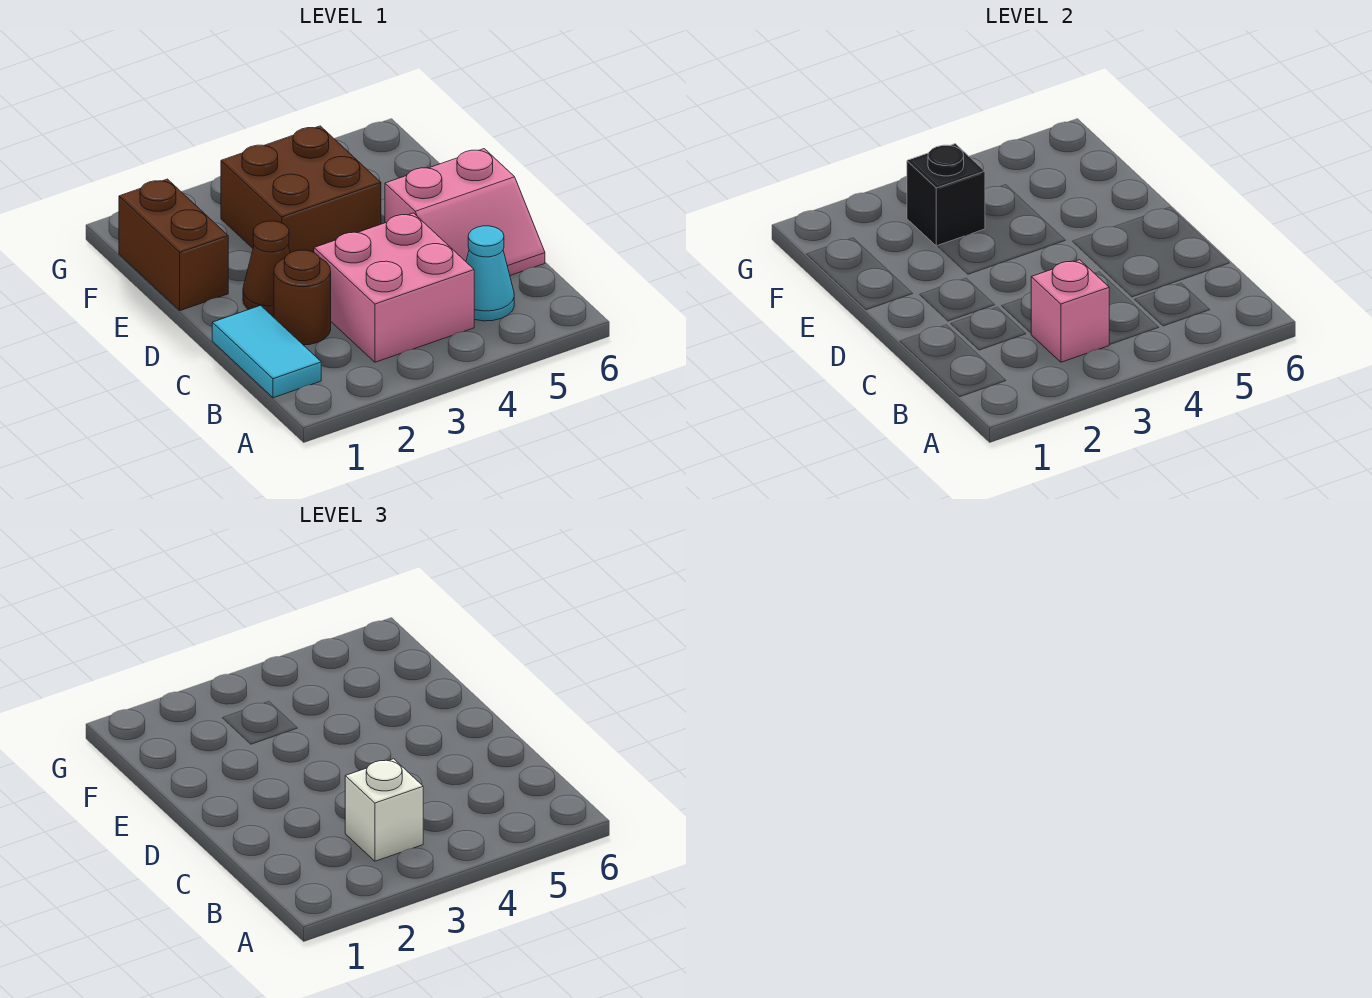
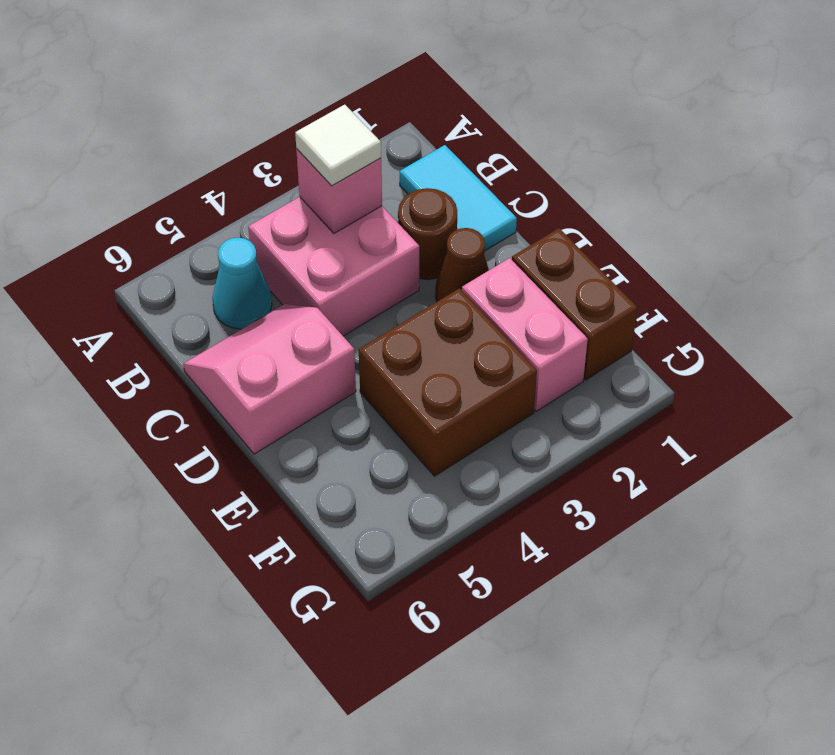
white 1x1 brick [345,759,423,861] -> white 1x1 tile [295,105,381,186]
none -> pink 1x2 brick [462,258,588,412]
black 1x1 brick [907,144,985,246] -> none

